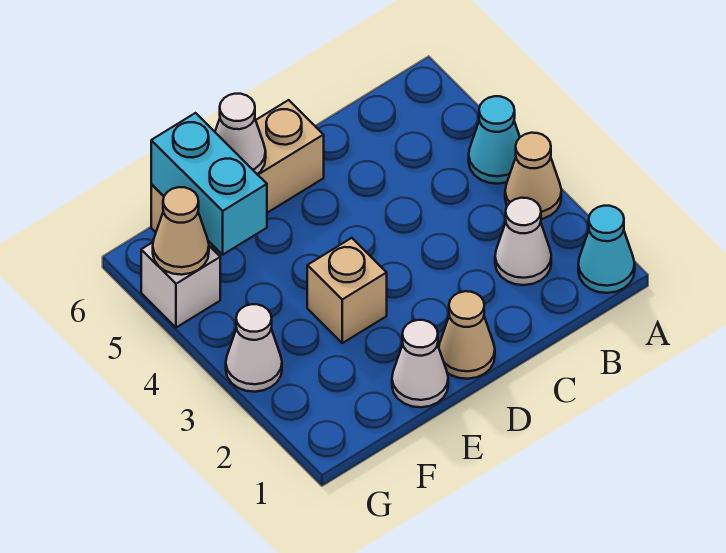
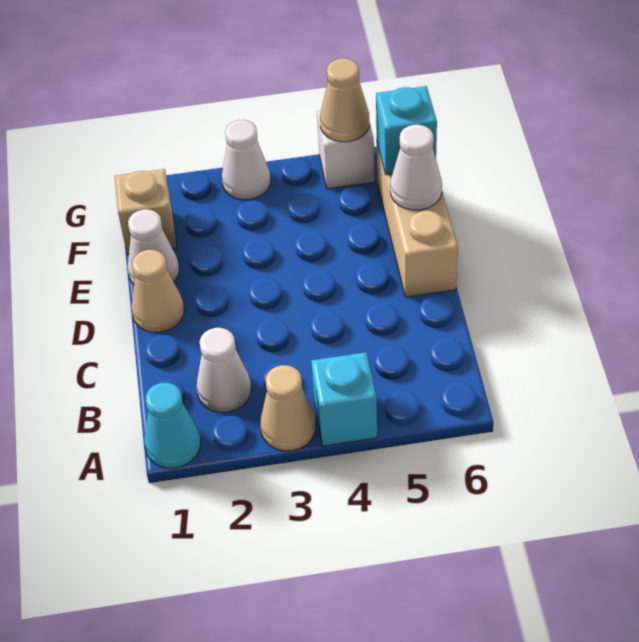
cyan 1x1 cone [469,96,520,184] -> cyan 1x1 brick [311,352,377,446]
tan 1x1 brick [307,238,387,343] -> tan 1x1 brick moved to [115,169,177,255]
cyan 1x2 brick [151,113,267,255] -> cyan 1x1 brick [376,86,437,175]

